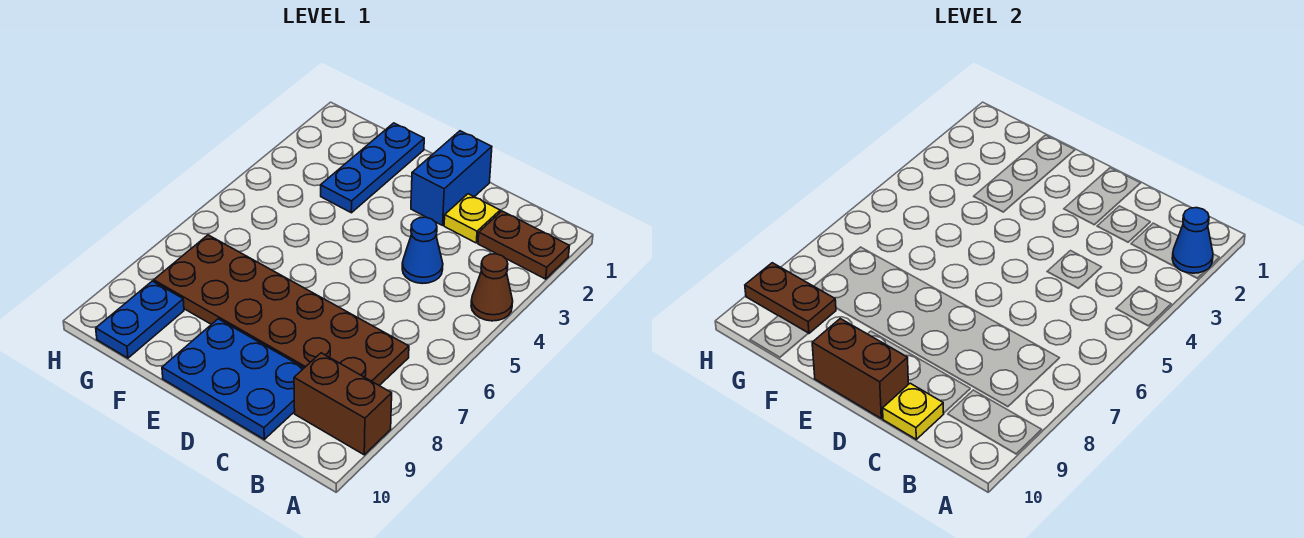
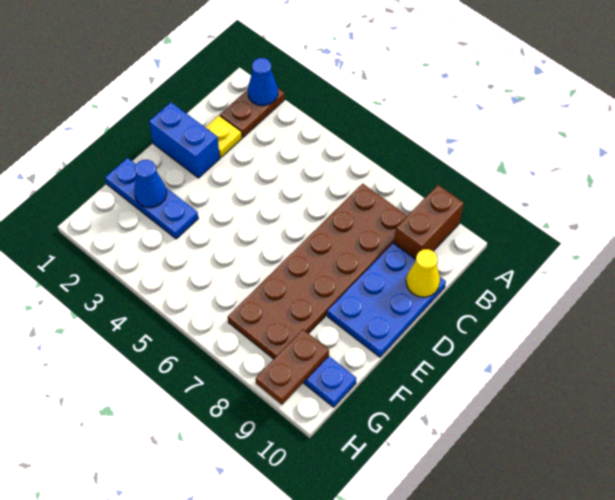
brown 1x1 cone [471,254,513,321] -> none
blue 1x1 cone [402,217,443,284] -> blue 1x1 cone moved to [134,160,167,208]
yellow 1x1 plate [883,383,944,439] -> yellow 1x1 cone [406,249,440,297]
brown 1x2 brick [812,319,908,418] -> none

